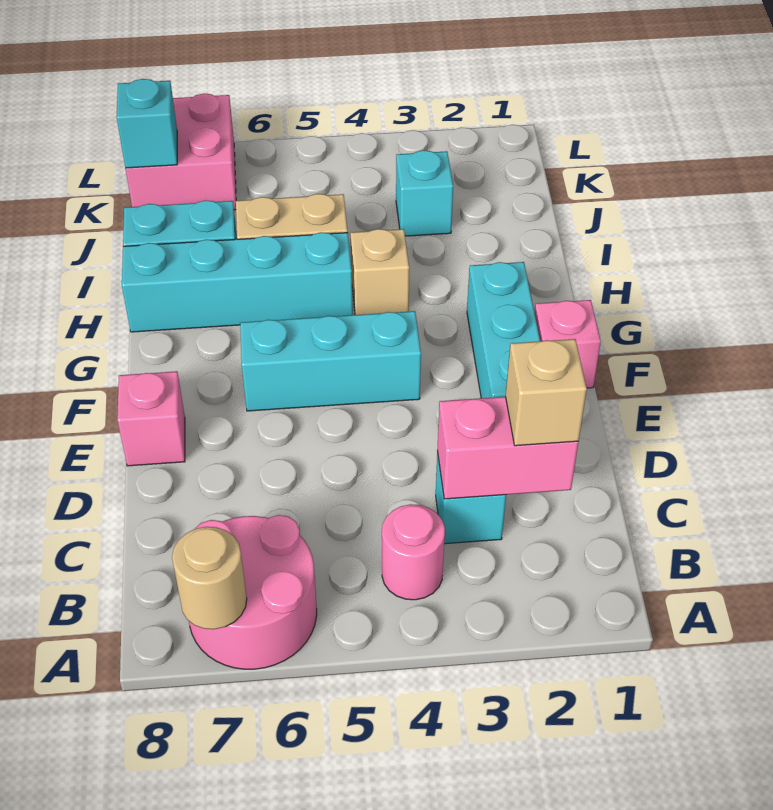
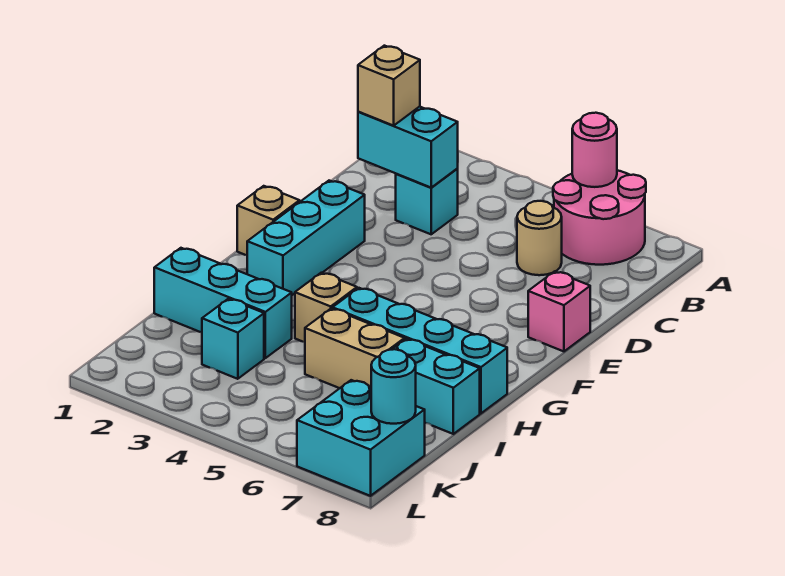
tan 1x1 round brick [172,527,247,629] -> tan 1x1 round brick moved to [517,201,562,275]
pink 1x1 round brick [382,504,445,600] -> pink 1x1 round brick moved to [572,113,617,187]
pink 1x2 brick [437,397,578,499] -> cyan 1x2 brick [358,107,458,187]
pink 1x1 brick [534,300,601,388] -> tan 1x1 brick [237,186,300,255]
cyan 1x3 brick [240,311,421,411] -> cyan 1x3 brick moved to [154,248,292,358]
pink 2x2 brick [125,93,236,210] -> cyan 2x2 brick [297,380,425,496]
cyan 1x1 brick [117,79,177,168] -> cyan 1x1 round brick [371,349,416,424]

